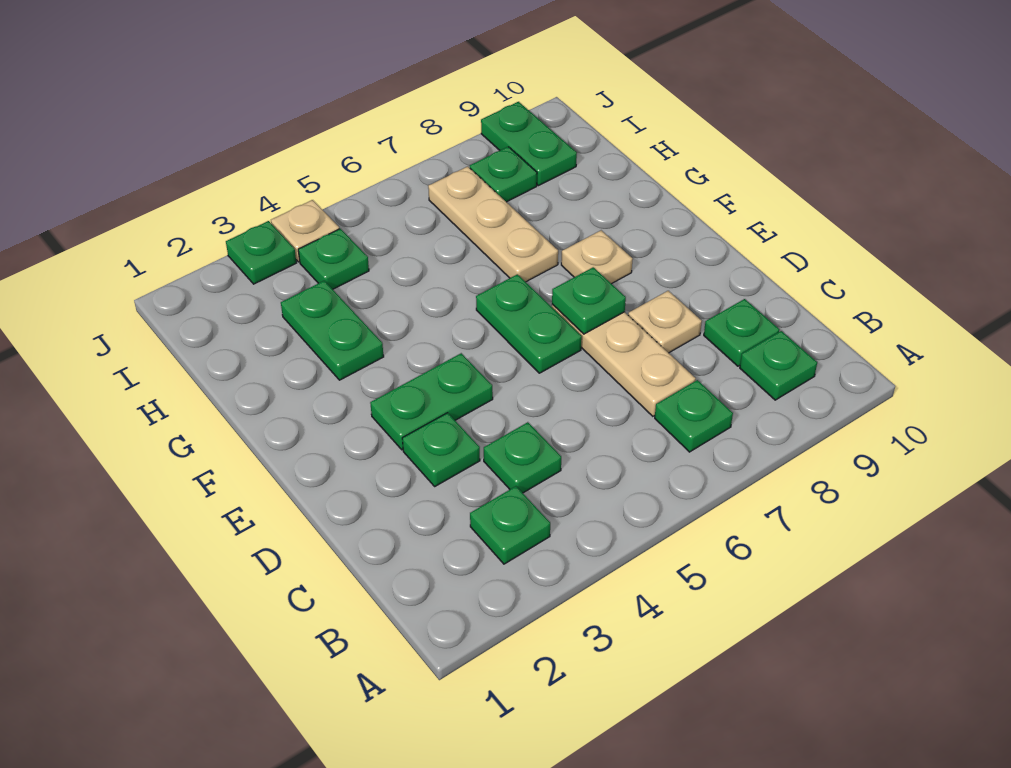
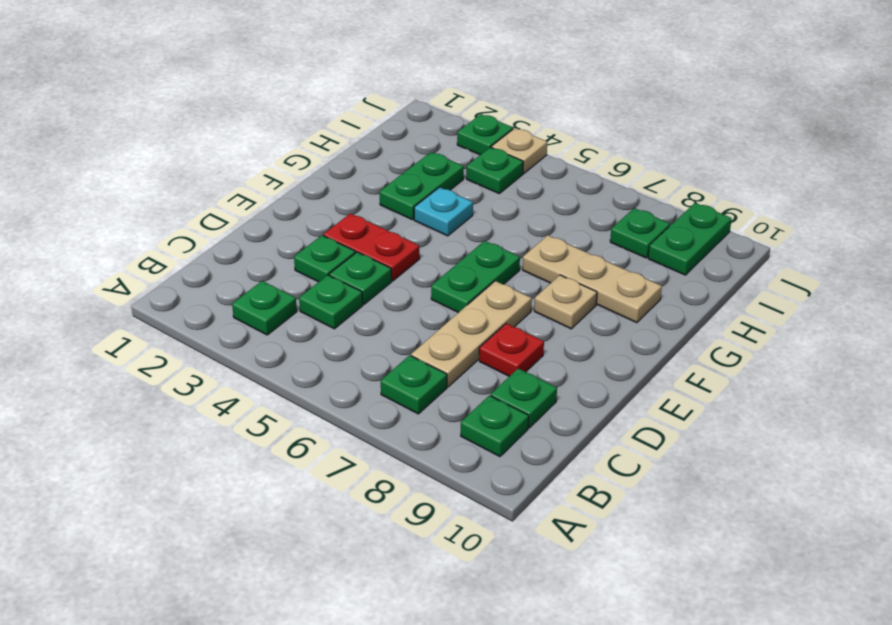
tan 1x1 plate [628,291,702,353] -> red 1x1 plate [479,323,544,376]
green 1x2 plate [370,353,493,450] -> red 1x2 plate [323,213,420,281]
green 1x1 plate [552,267,626,334] -> green 1x1 plate moved to [329,252,392,304]
none -> cyan 1x1 plate [414,187,473,236]
tan 1x3 plate [428,166,558,282] -> tan 1x3 plate turned to [523,235,662,323]

